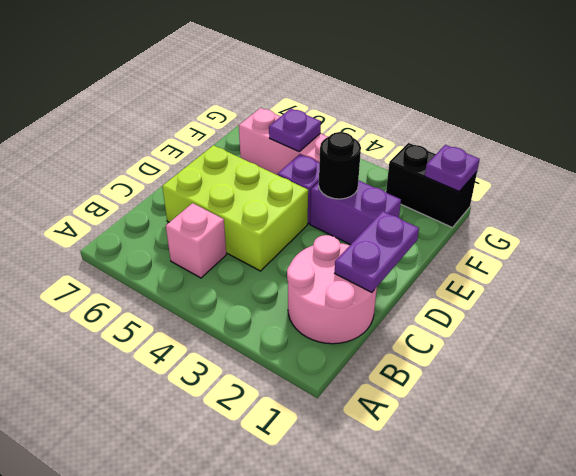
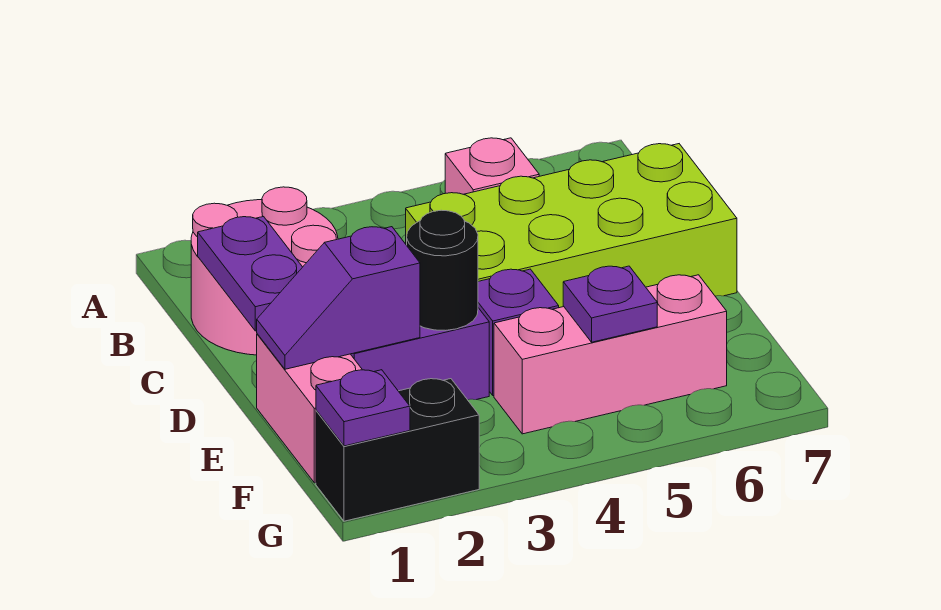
lime 2x3 brick [162,145,308,271] -> lime 2x4 brick [406,144,737,308]
none -> pink 1x2 brick [257,334,362,483]
none -> purple 1x2 slope [257,227,420,369]

